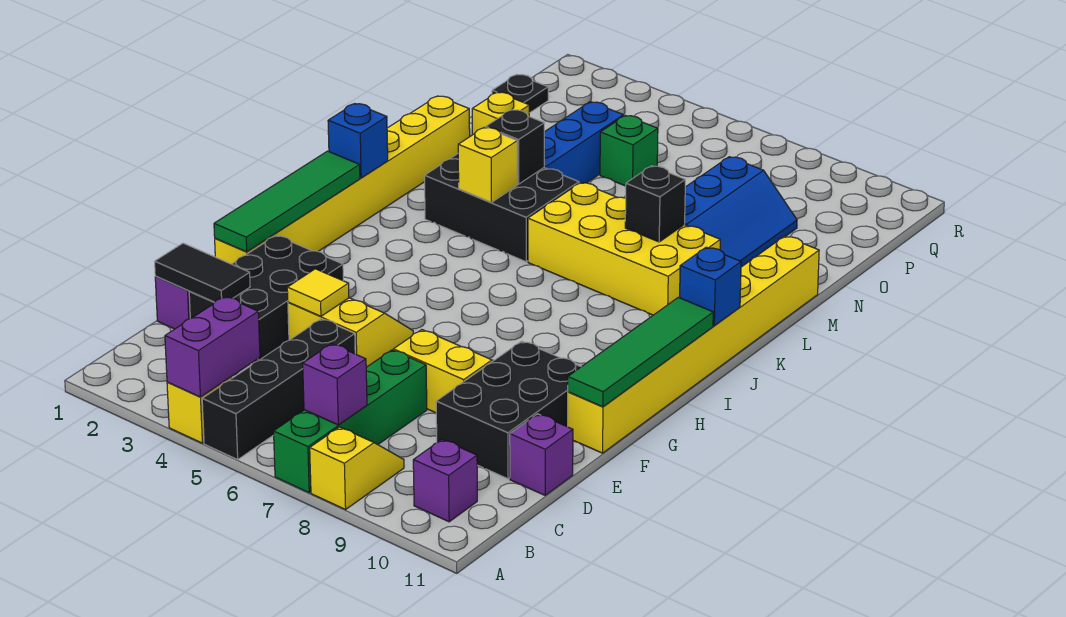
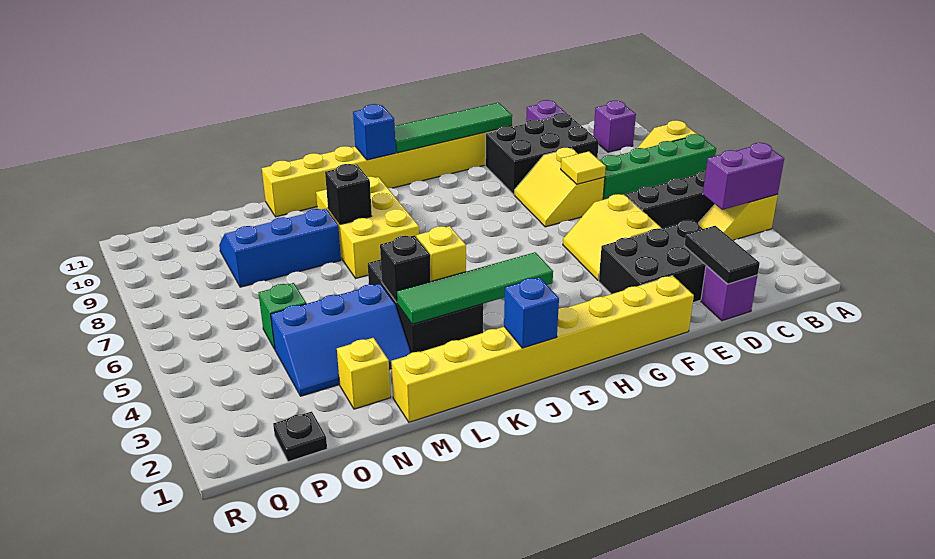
purple 1x1 brick [303,344,367,425] -> none
yellow 1x1 tile [287,269,349,316] -> yellow 1x1 tile moved to [561,151,606,184]
green 1x4 tile [214,151,360,252] -> green 1x4 tile moved to [397,252,553,324]
yellow 2x4 brick [528,183,720,315] -> yellow 2x3 brick [316,176,419,278]

